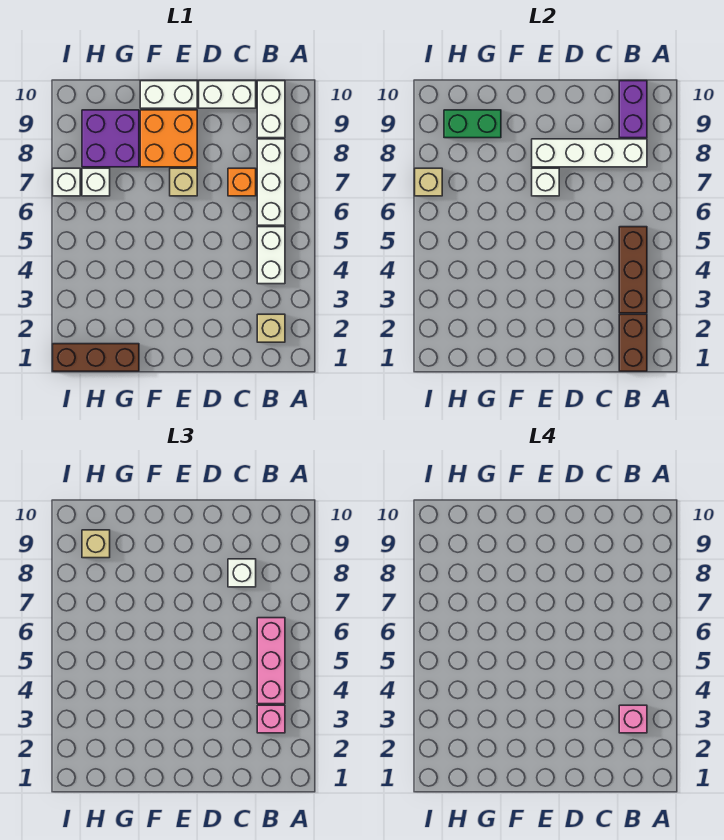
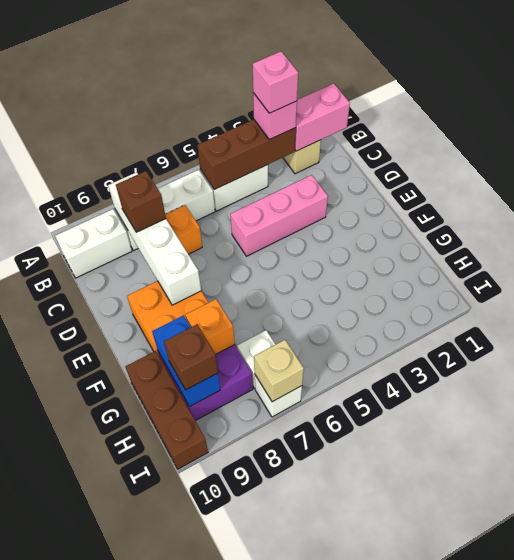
brown 1x2 brick [619,314,647,371] -> pink 1x2 brick [295,83,350,151]
pink 1x3 brick [257,618,285,704] -> pink 1x3 brick moved to [230,175,328,256]
purple 1x2 brick [619,81,647,138] -> none
white 1x1 brick [228,559,256,587] -> brown 1x1 brick [116,171,166,232]
white 1x2 brick [199,81,256,108] -> none
tan 1x1 brick [170,168,197,196] -> none
white 1x1 brick [532,168,559,196] -> none
white 1x2 brick [140,81,197,108] -> none
brown 1x3 brick [53,344,139,371] -> brown 1x3 brick moved to [125,351,208,469]
none -> orange 1x1 brick [185,299,235,354]
green 1x2 brick [444,110,501,138] -> blue 1x2 brick [152,315,220,407]
tan 1x1 brick [82,530,110,558] -> brown 1x1 brick [164,324,218,390]

